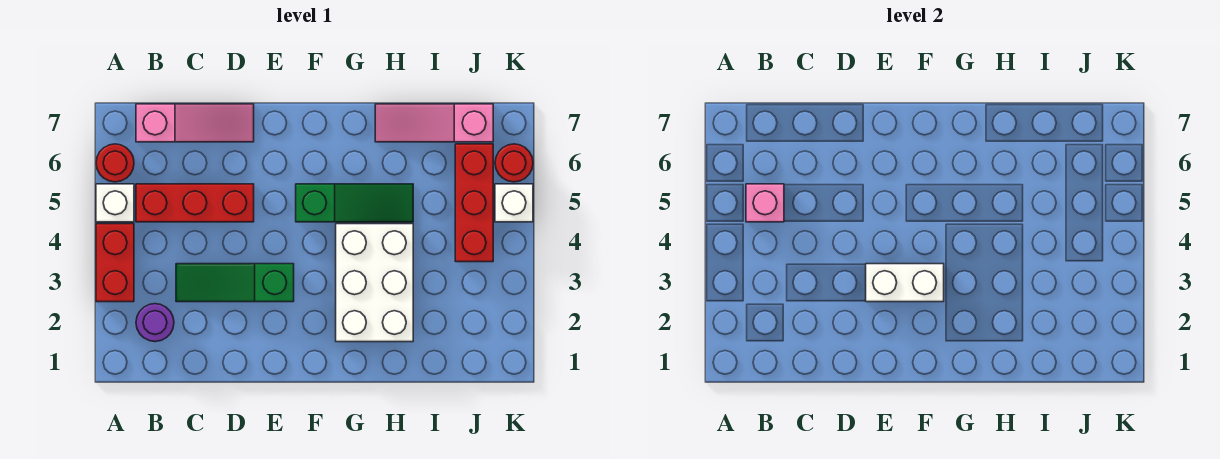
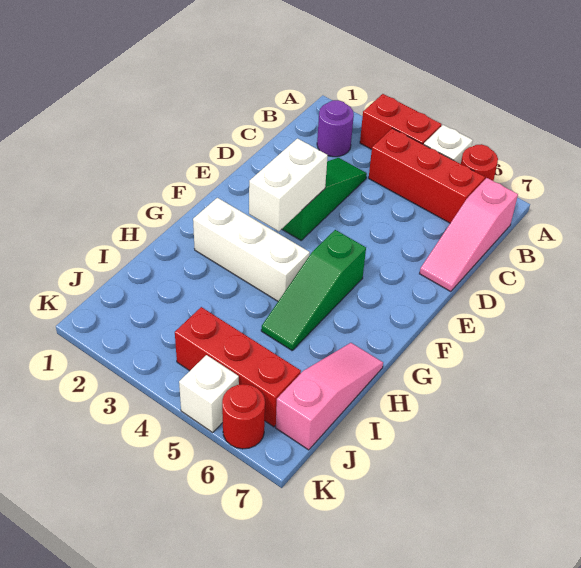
red 1x3 brick [136,184,254,222] -> red 1x3 brick turned to [369,128,485,223]
pink 1x1 brick [746,184,784,222] -> none
white 2x3 brick [336,224,413,342] -> white 1x3 brick [193,198,310,301]

